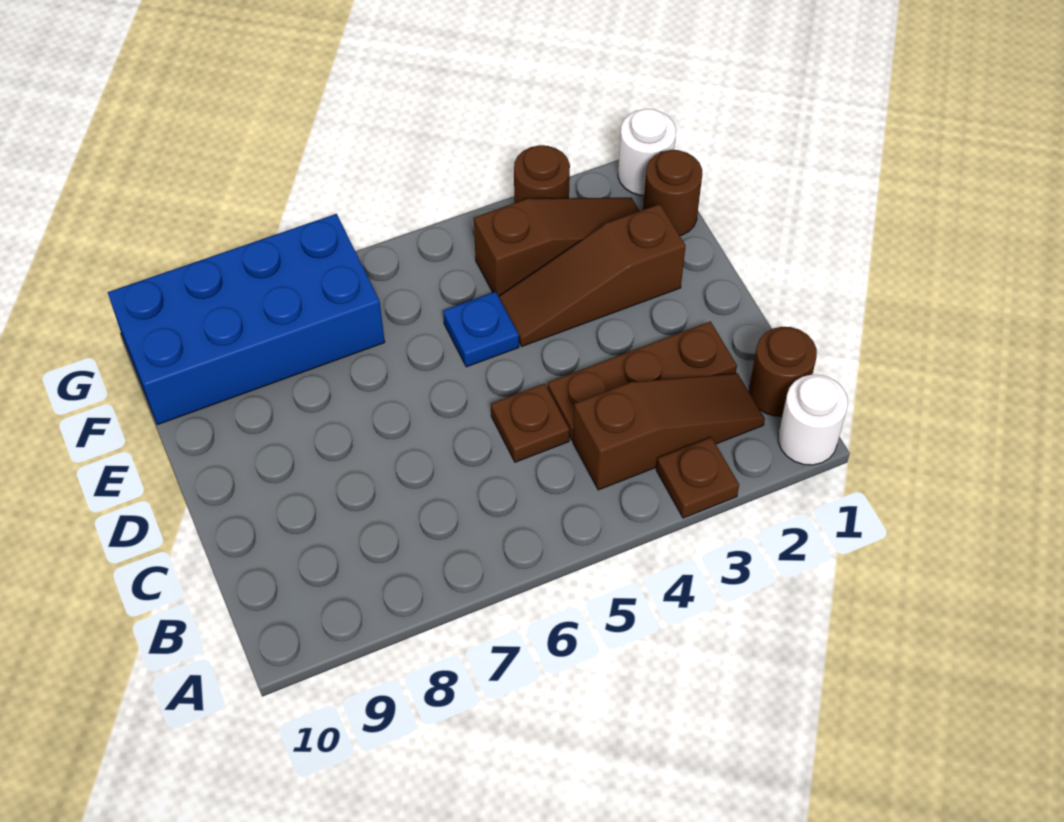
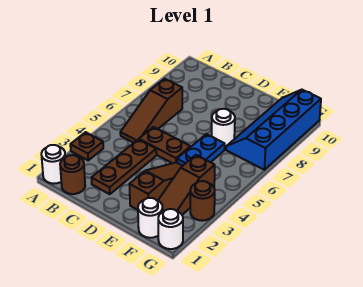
brown 1x3 slope [573,373,765,490] -> brown 1x3 slope moved to [120,79,182,143]
brown 1x1 plate [491,383,569,462] -> brown 1x2 plate [139,127,190,163]
blue 1x1 plate [443,292,519,367] -> blue 1x2 plate [177,134,225,166]
none -> white 1x1 round brick [212,109,235,146]
brown 1x1 round brick [643,150,702,236] -> white 1x1 round brick [138,198,163,238]
blue 2x4 brick [108,214,385,425] -> blue 2x4 slope [226,90,321,170]

